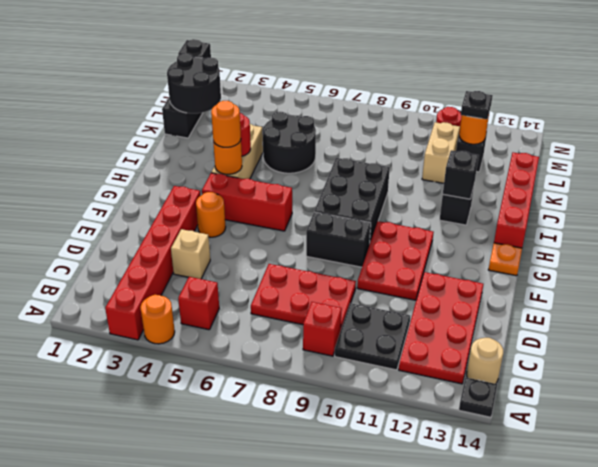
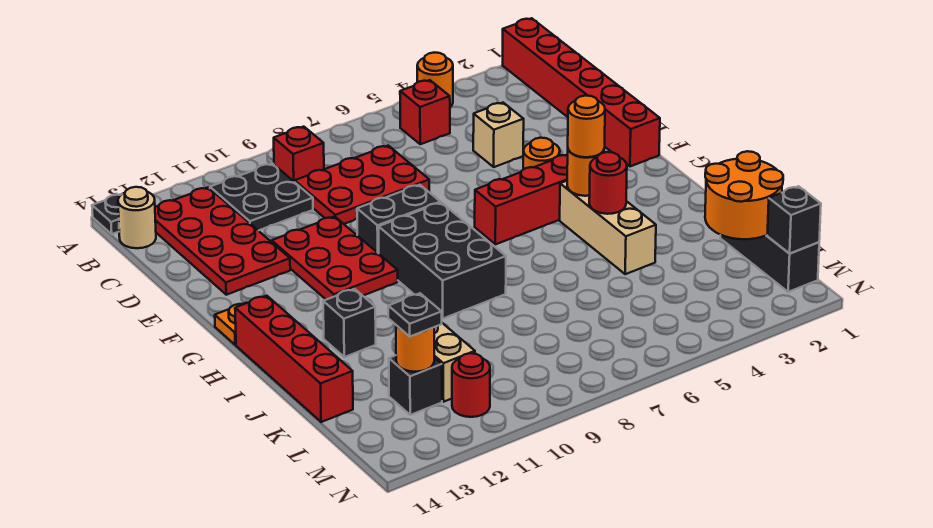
red 1x6 brick [105,186,200,340] -> red 1x6 brick moved to [503,18,660,166]
black 1x1 brick [443,150,479,199] -> none
black 2x2 round brick [263,112,316,173] -> none
black 2x2 round brick [167,54,221,113] -> orange 2x2 round brick [705,151,783,239]

